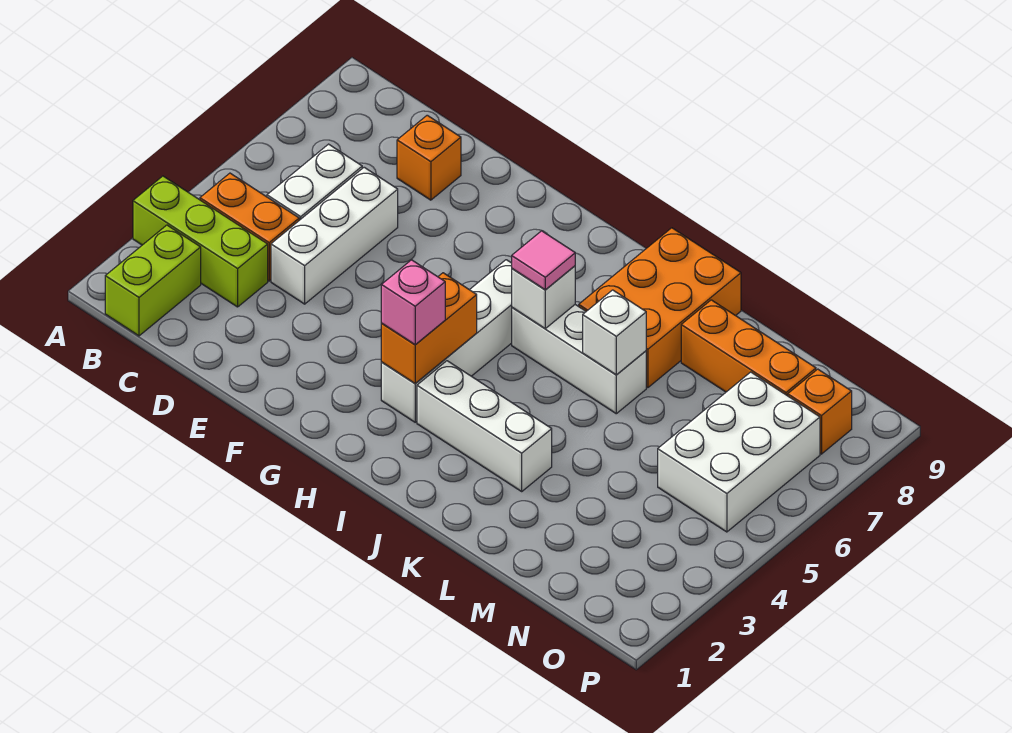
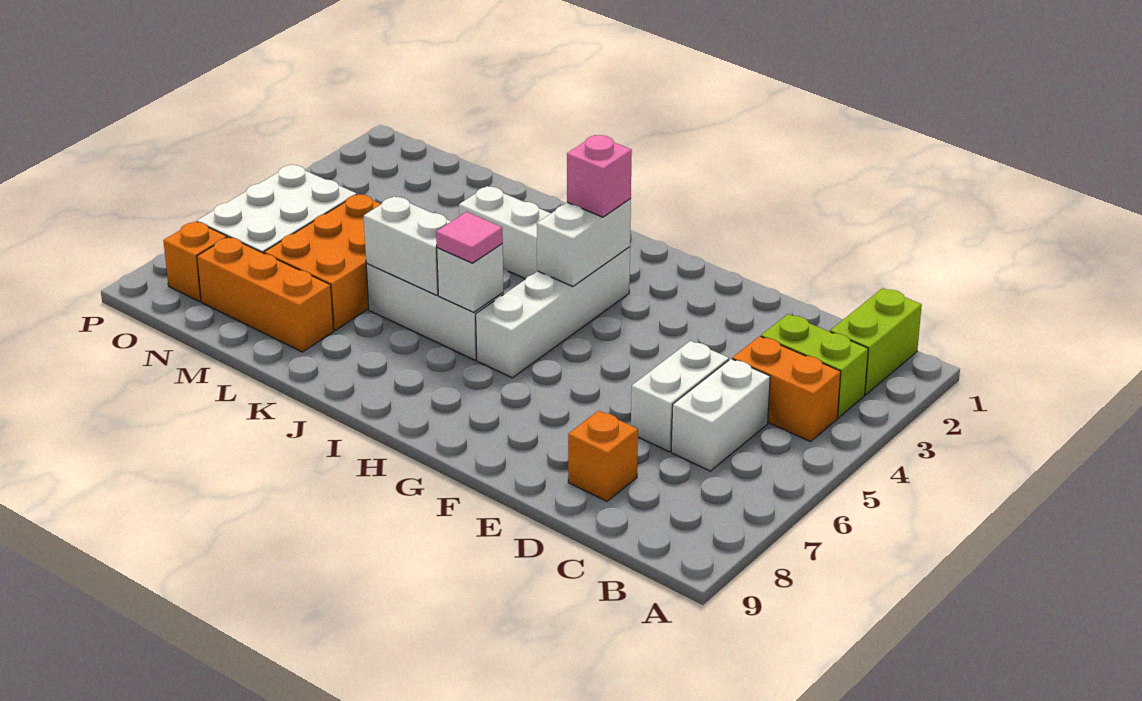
lime 1x3 brick [133,176,268,307] -> lime 1x2 brick [761,314,868,418]
white 1x3 brick [271,167,398,304] -> white 1x2 brick [631,341,729,452]
orange 1x2 brick [381,273,477,384] -> white 1x2 brick [537,199,631,286]
orange 2x3 brick [579,228,741,388] -> orange 2x3 brick moved to [264,194,381,330]
white 1x1 brick [583,290,646,375] -> white 1x2 brick [364,196,451,295]

